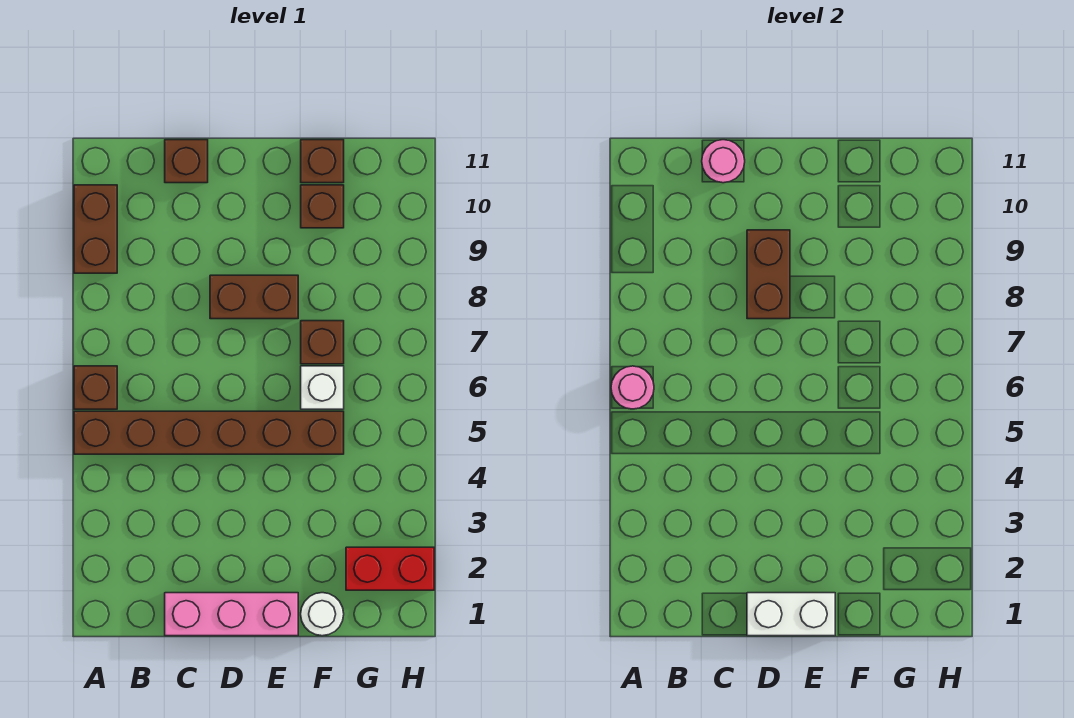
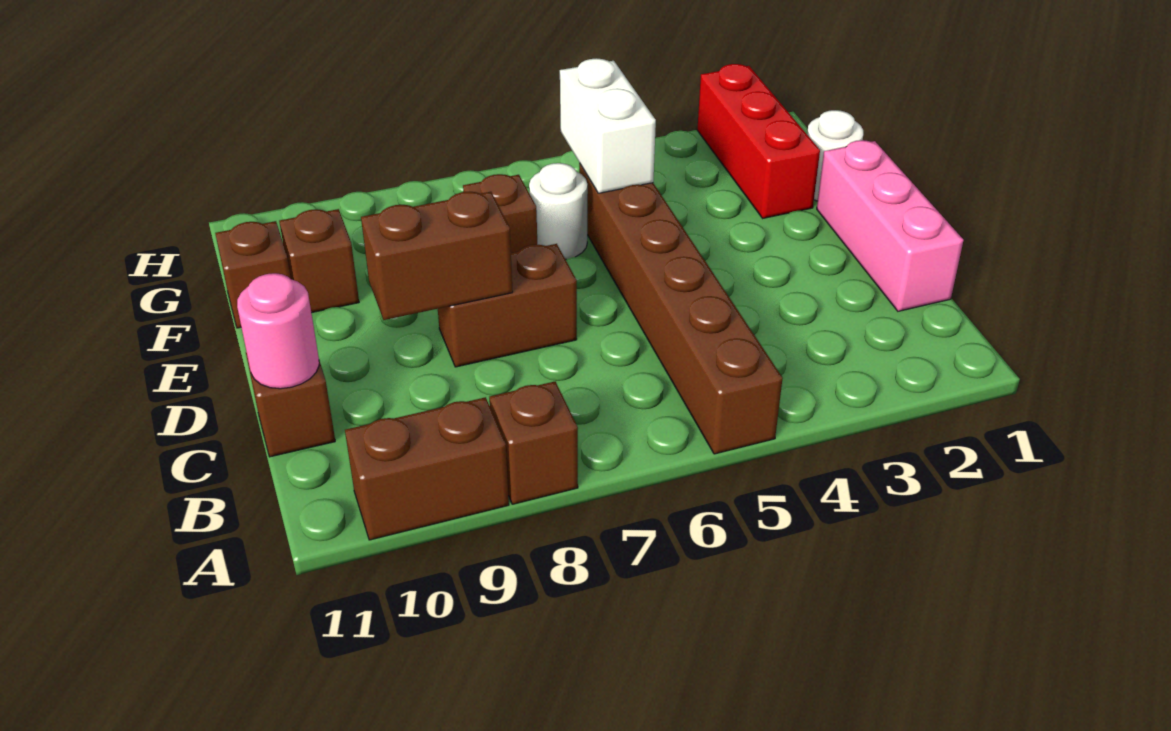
brown 1x1 brick [74,366,117,409] -> brown 1x1 brick moved to [489,382,578,504]
pink 1x1 round brick [611,366,654,409] -> none
white 1x2 brick [747,593,835,636] -> white 1x2 brick moved to [560,58,656,193]
brown 1x2 brick [210,275,298,319] -> brown 1x2 brick turned to [438,244,577,367]
white 1x1 brick [301,366,344,409] -> white 1x1 round brick [529,163,588,259]
red 1x2 brick [346,547,434,590] -> red 1x3 brick [697,64,820,218]

